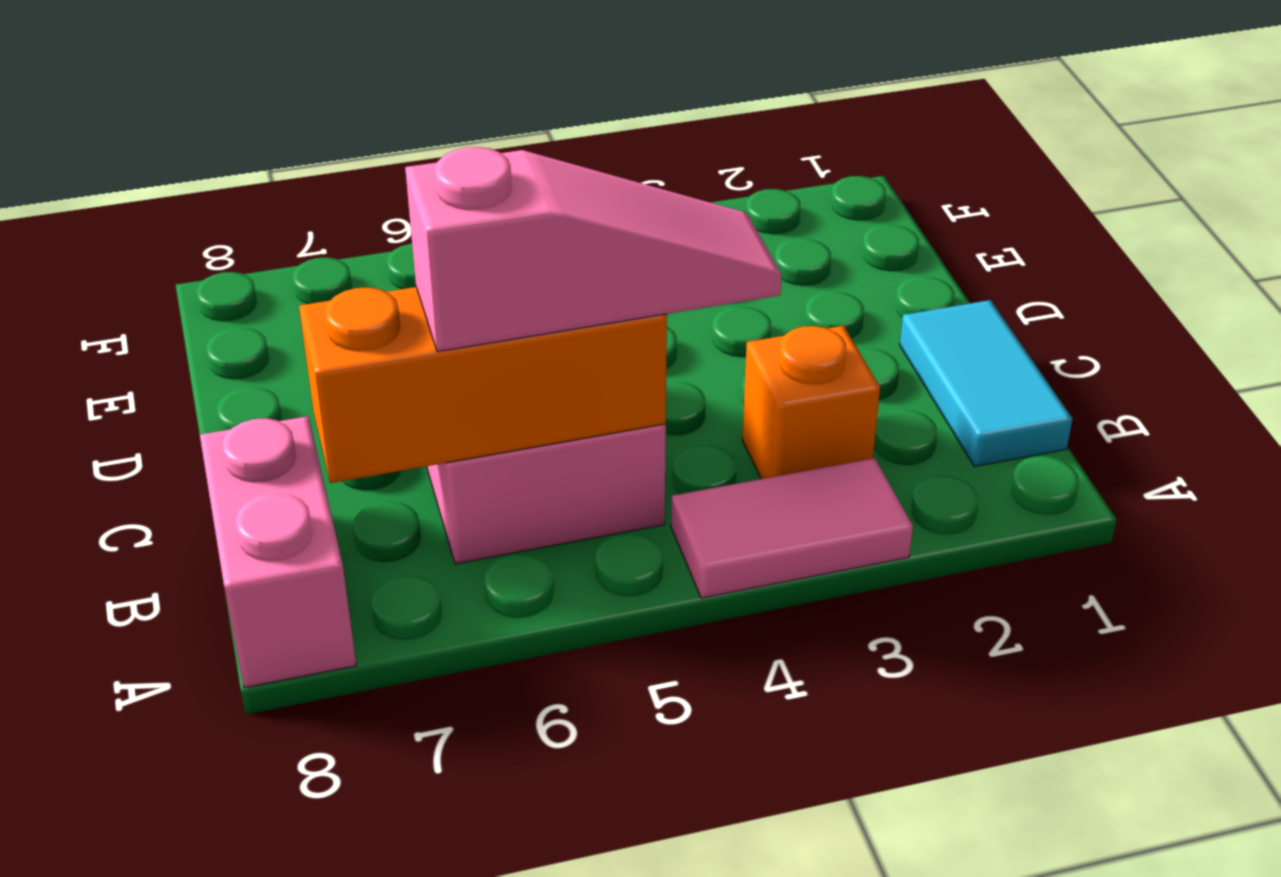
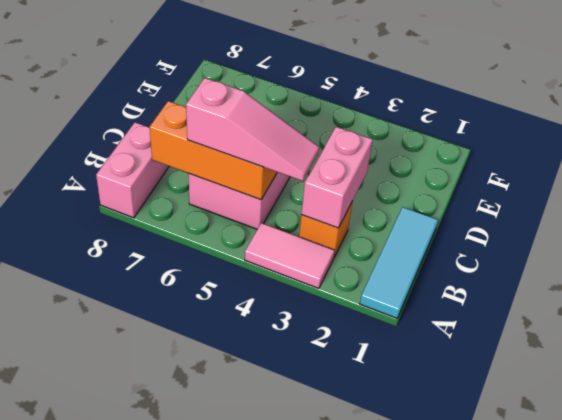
cyan 1x2 tile [900,300,1072,467] -> cyan 1x3 tile [360,207,438,318]
none -> pink 1x2 brick [301,127,373,228]

